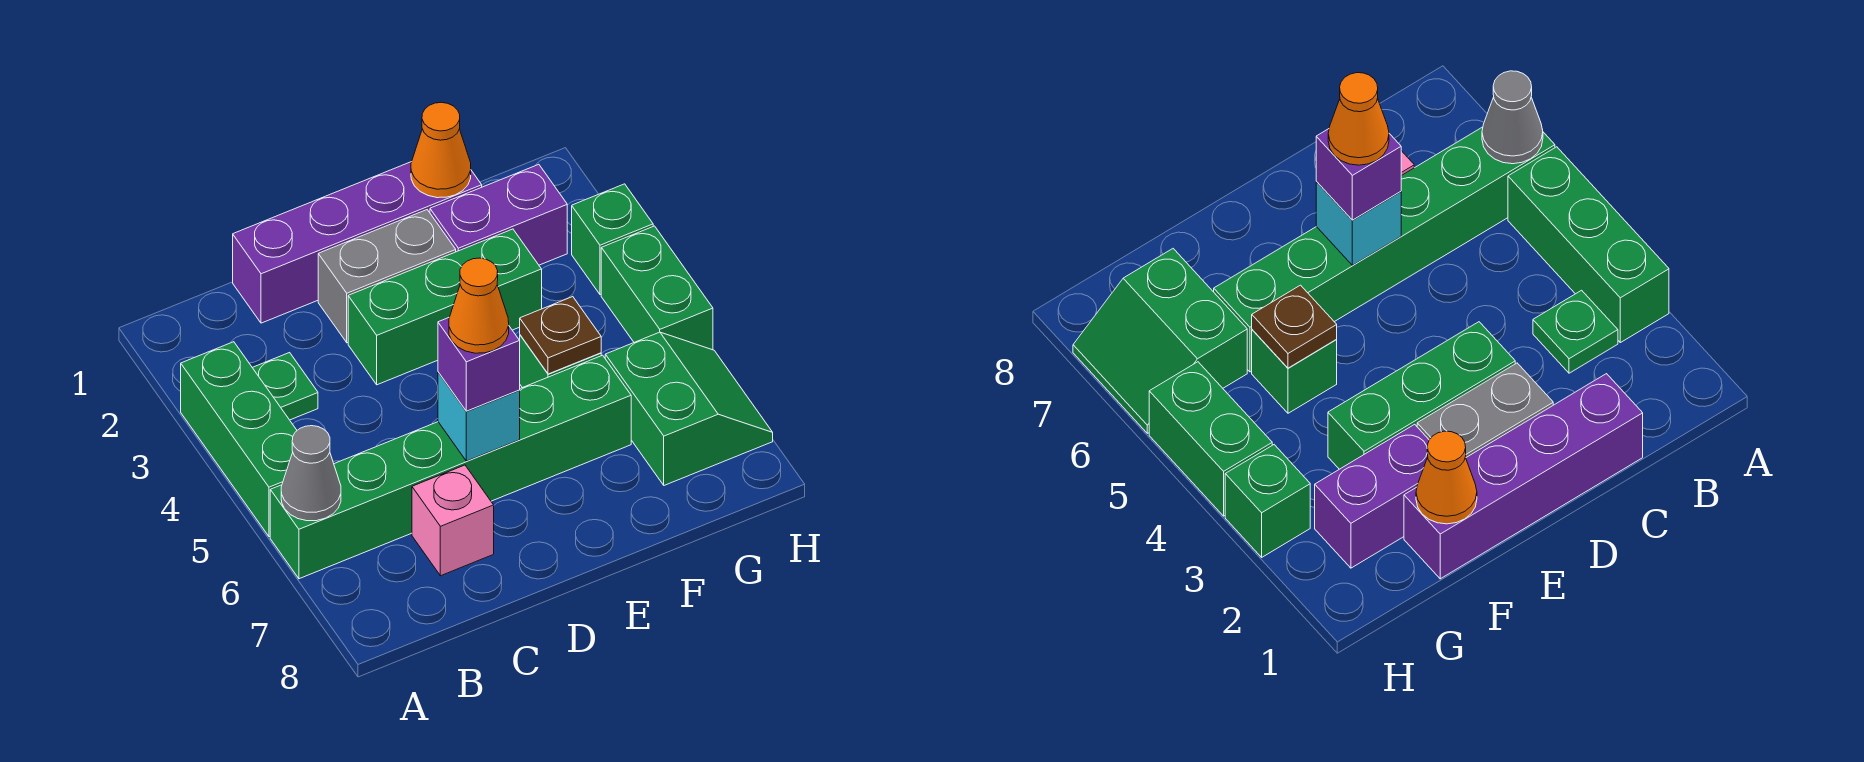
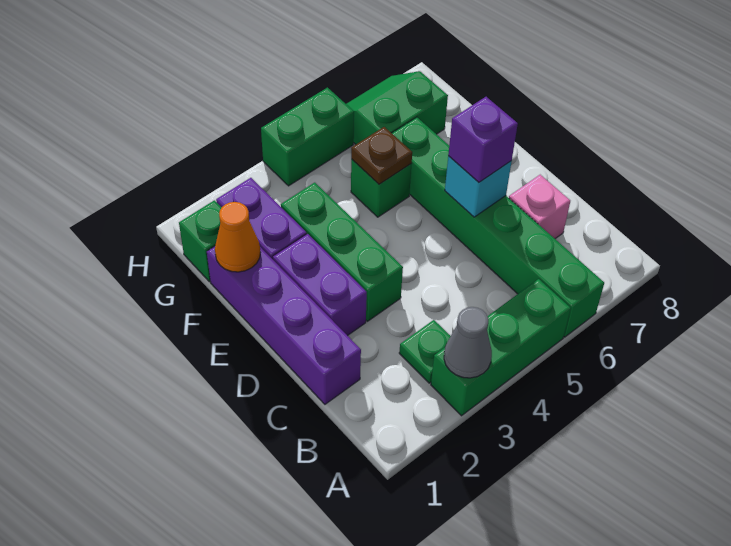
grey 1x1 cone [281,426,341,521] -> grey 1x1 cone moved to [444,307,492,378]
grey 1x2 brick [318,210,456,343] -> purple 1x2 brick [273,234,367,336]
orange 1x1 cone [449,258,509,353] -> none
green 1x1 brick [572,184,653,295] -> green 1x1 brick moved to [179,200,222,282]

